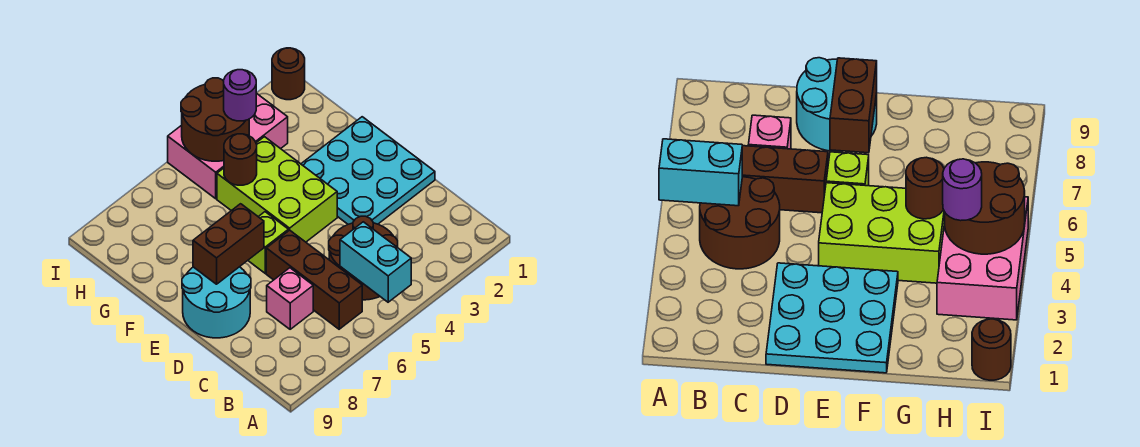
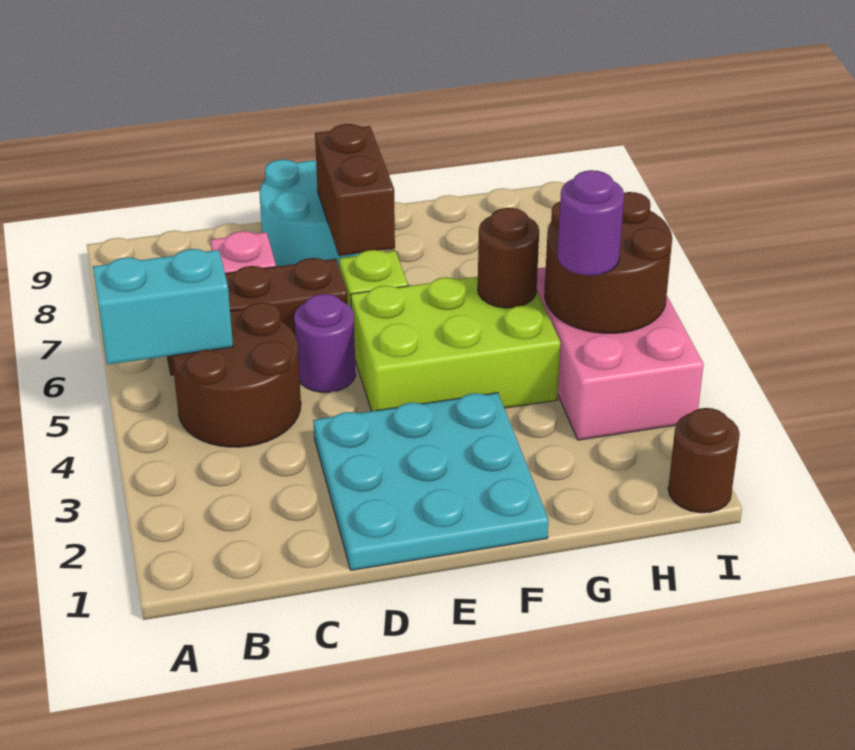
none -> purple 1x1 round brick [294,294,356,392]

